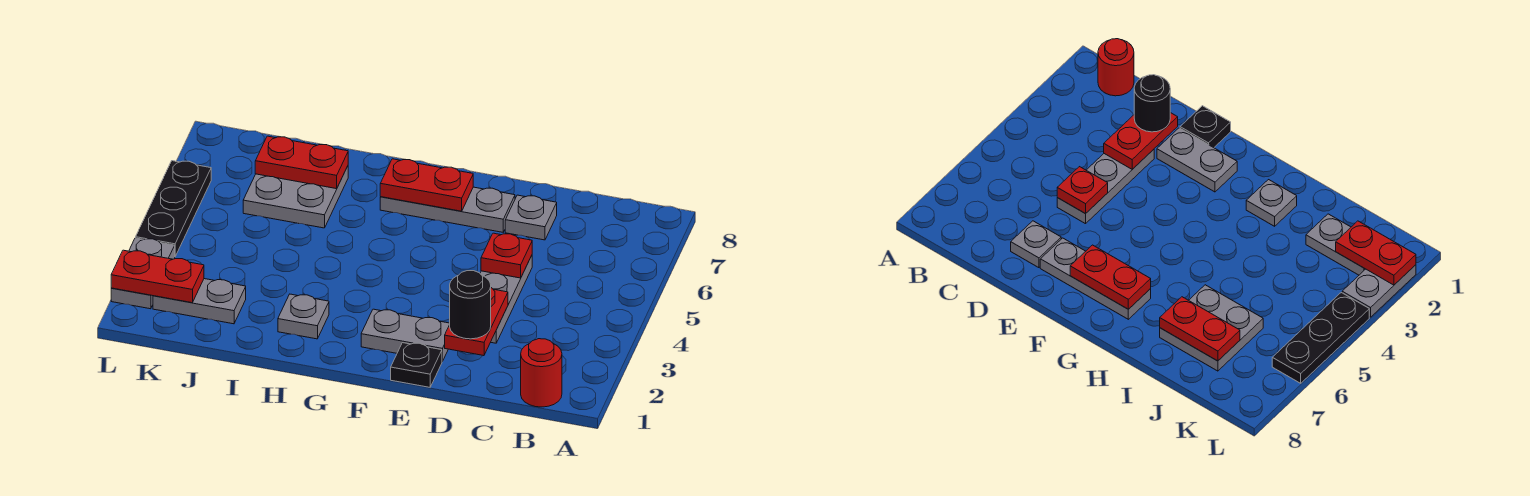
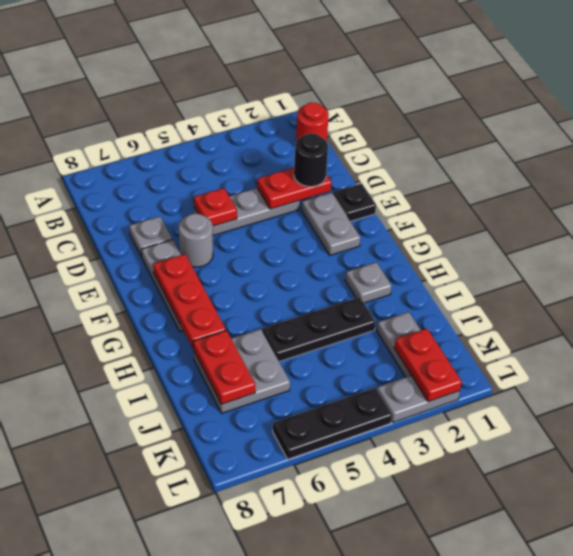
none -> grey 1x1 round brick [179,213,213,267]
red 1x2 plate [380,159,473,211] -> red 1x3 plate [153,254,226,349]
none -> black 1x3 plate [262,297,375,362]

